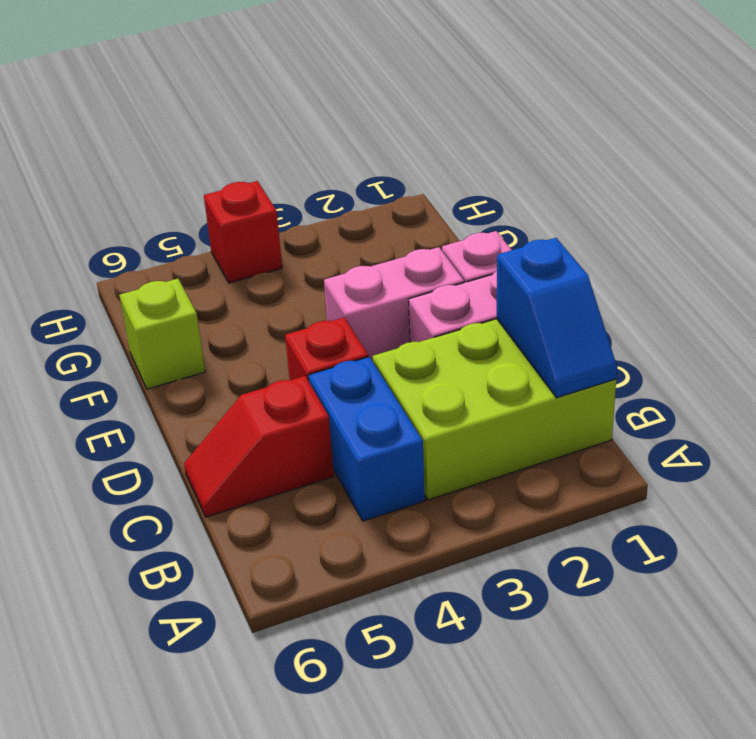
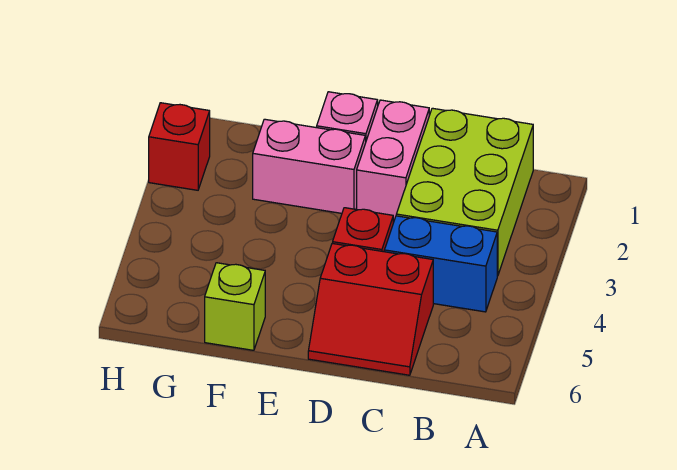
blue 1x2 slope [497,238,617,398] -> none
red 1x2 slope [184,376,334,517] -> red 2x2 slope [308,243,433,375]
pink 1x2 brick [324,247,464,361] -> pink 1x2 brick turned to [253,119,366,213]
red 1x1 brick [204,181,282,283] -> red 1x1 brick moved to [149,103,210,190]

